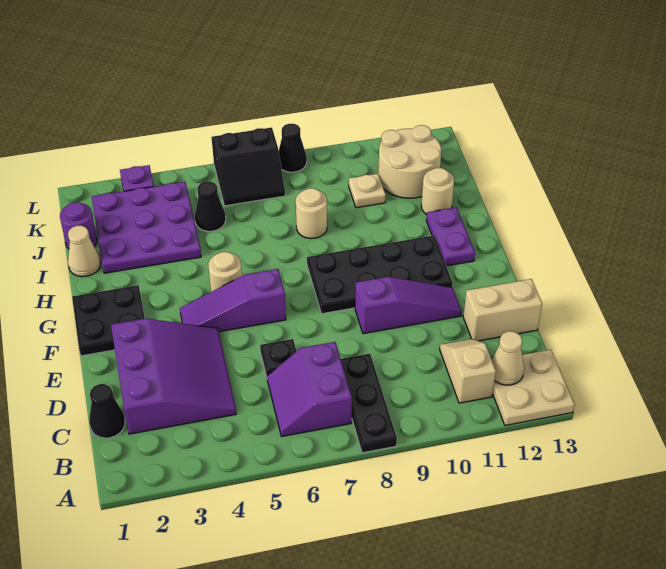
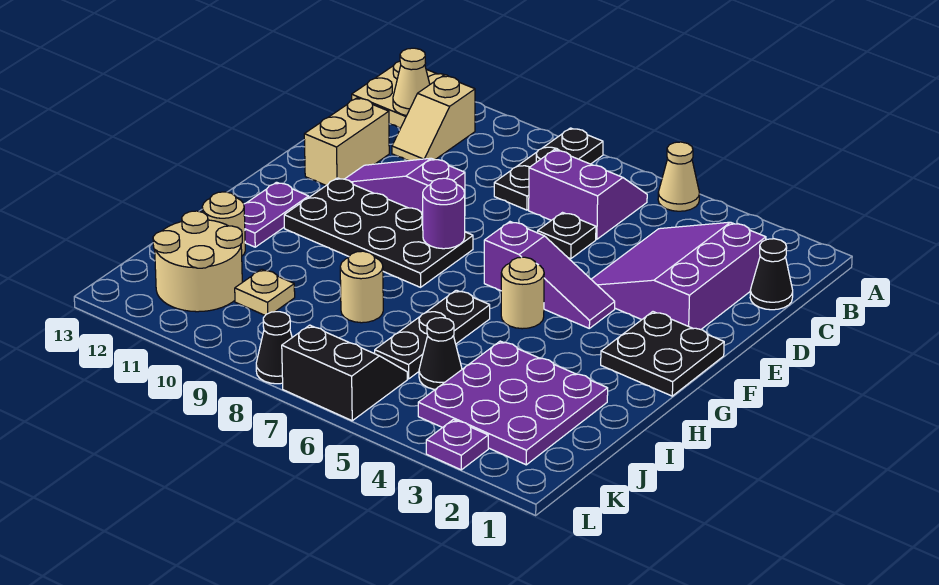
purple 2x2 slope [267,342,352,436] -> purple 2x2 slope turned to [529,150,647,239]
tan 1x2 brick [463,279,542,341] -> tan 1x2 brick turned to [304,98,389,185]
none -> black 1x3 plate [374,290,490,379]
tan 1x1 cone [68,226,101,277] -> tan 1x1 cone moved to [658,142,700,211]
purple 1x1 round brick [60,202,97,249] -> purple 1x1 round brick moved to [423,178,465,249]

